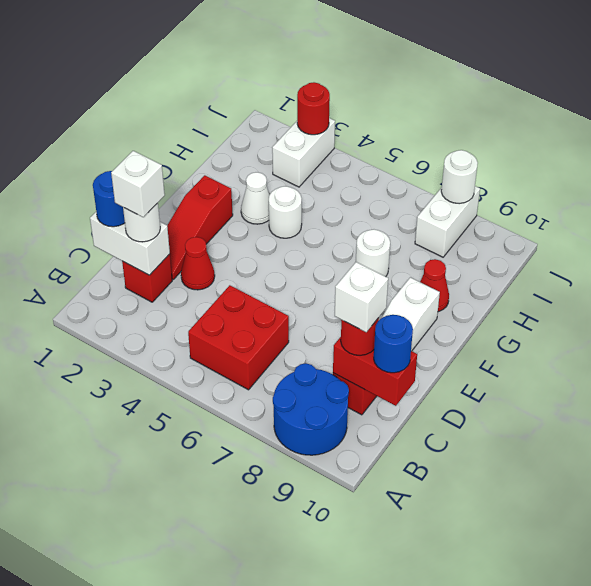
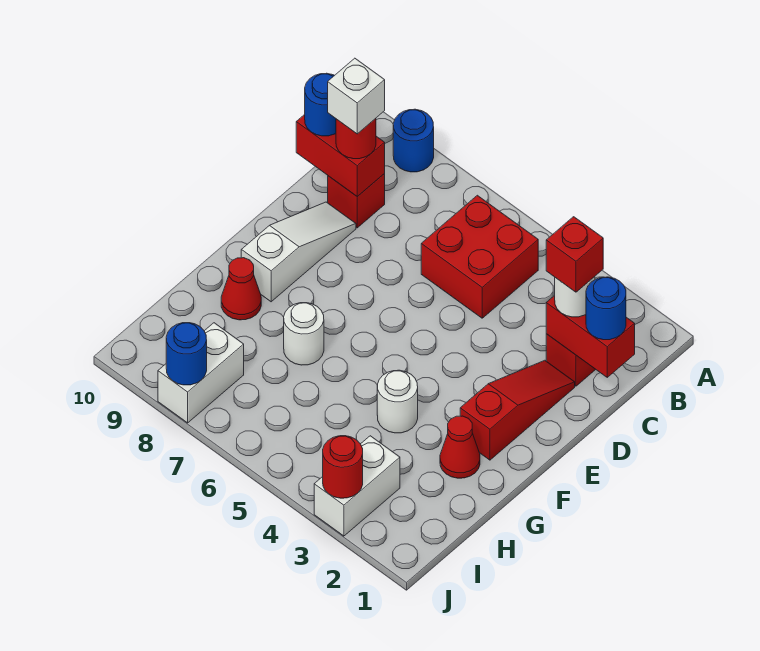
blue 2x2 round brick [273,363,349,455] -> blue 1x1 round brick [393,109,434,172]
white 1x2 brick [90,212,170,275] -> red 1x2 brick [546,296,635,377]
white 1x1 brick [111,151,165,217] -> red 1x1 brick [546,217,603,292]
red 1x1 cone [181,237,215,290] -> red 1x1 cone moved to [440,416,480,478]
white 1x1 cone [241,172,269,224] -> none
white 1x1 round brick [441,150,478,204] -> blue 1x1 round brick [166,323,207,385]

